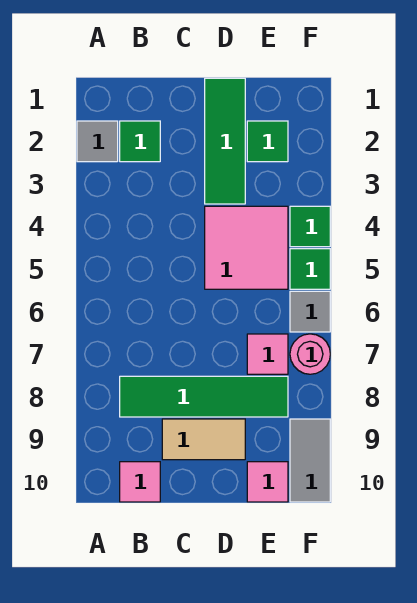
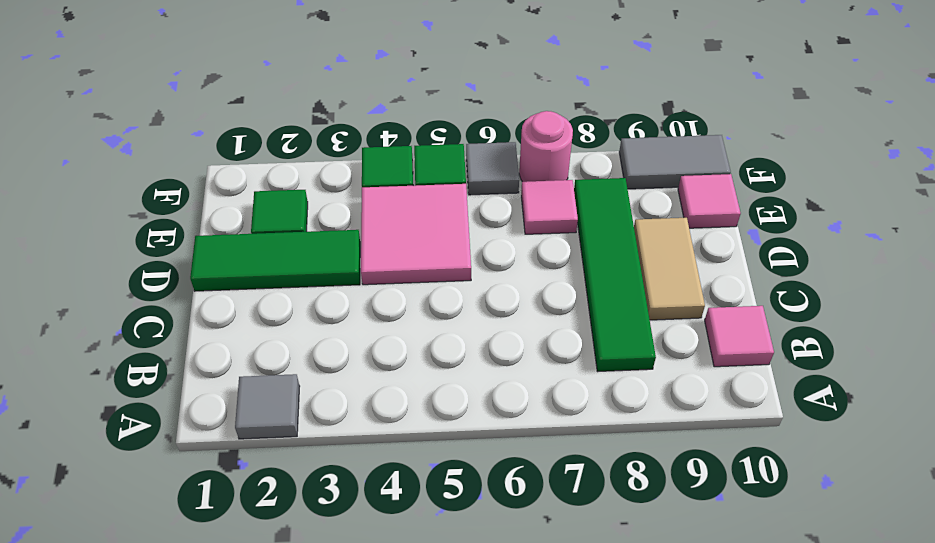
green 1x1 tile [120,121,160,162] -> none

